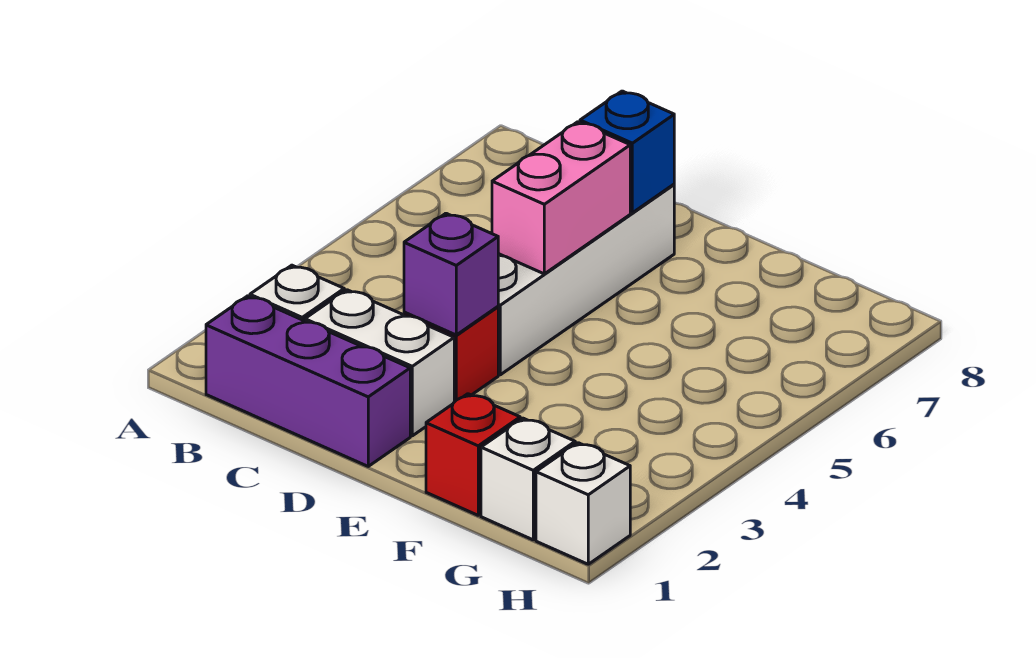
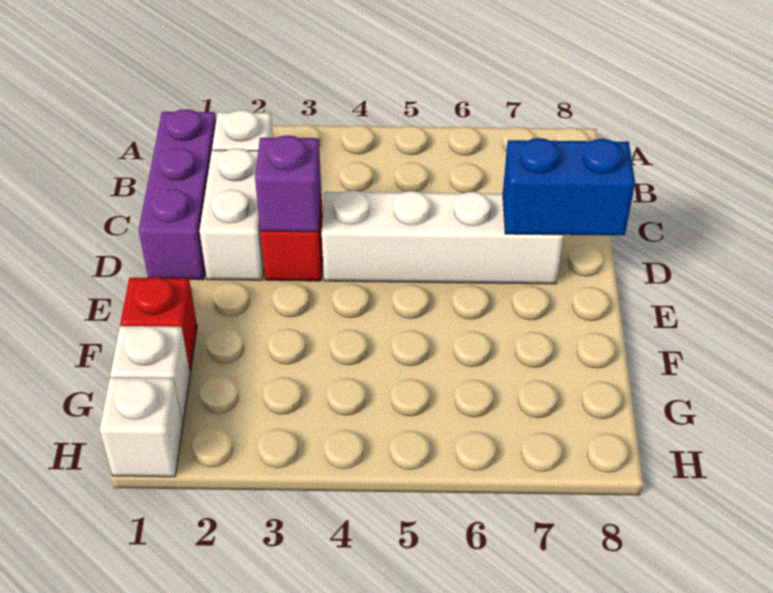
pink 1x2 brick [492,122,630,274] -> none
blue 1x1 brick [580,91,674,213] -> blue 1x2 brick [503,138,635,235]

